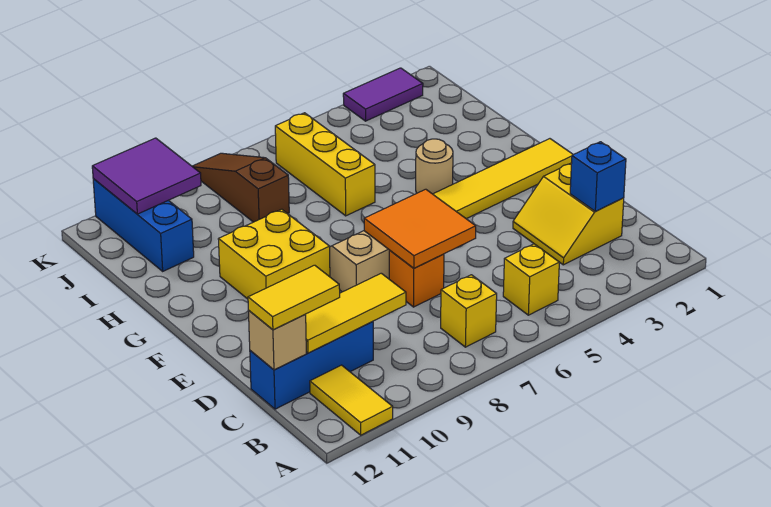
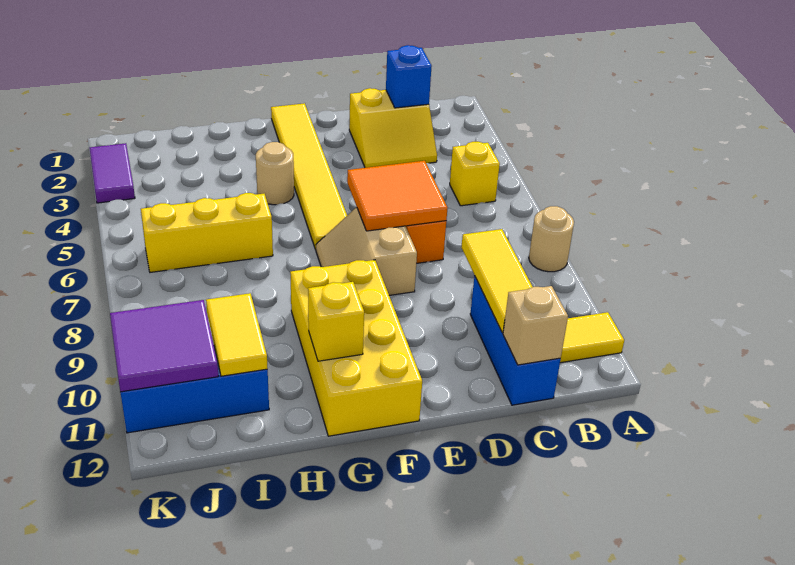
none -> tan 1x1 round brick [529,206,574,272]
yellow 1x1 brick [441,275,497,347] -> yellow 1x1 brick moved to [308,282,364,361]
yellow 1x2 tile [248,265,340,330] -> yellow 1x2 tile moved to [206,293,268,376]
yellow 2x2 brick [218,209,330,299] -> yellow 2x4 brick [290,260,422,436]
brown 1x3 slope [192,153,289,222] -> none

